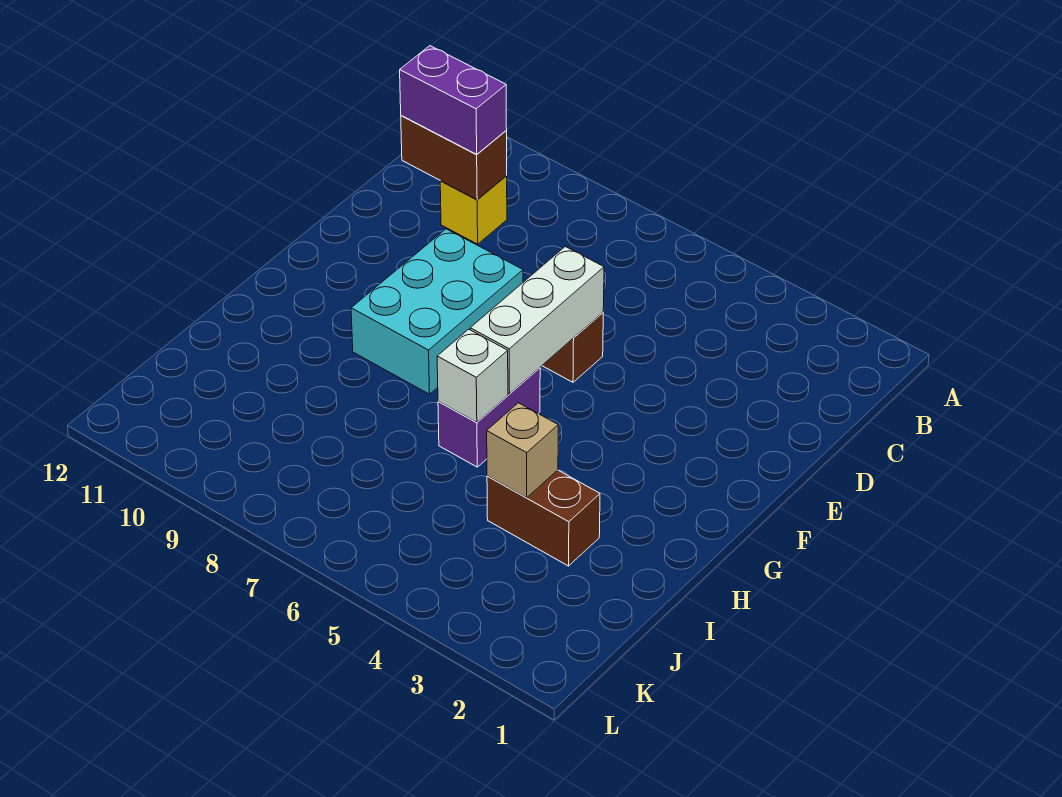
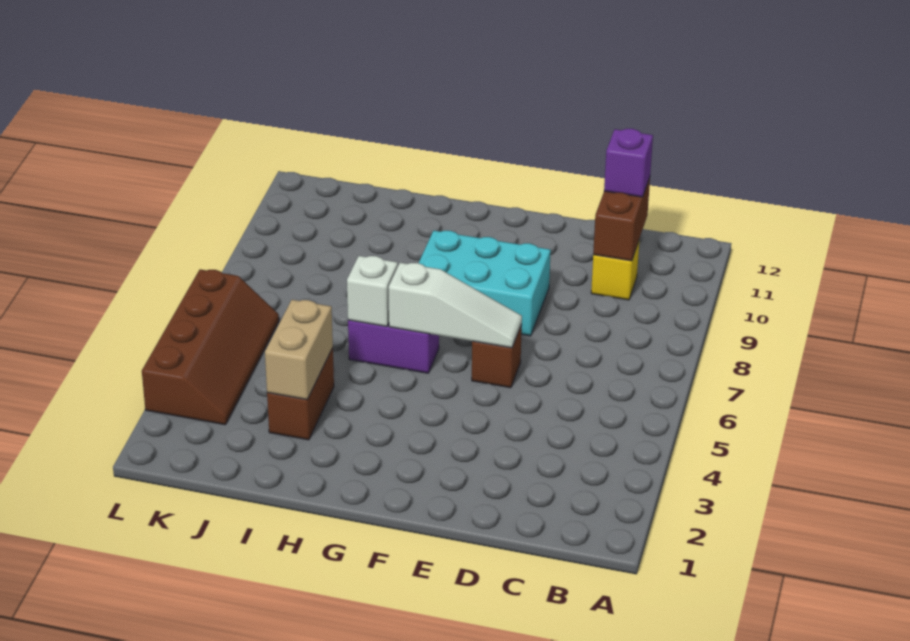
purple 1x2 brick [400,46,507,154] -> purple 1x1 brick [604,129,653,197]
white 1x3 brick [470,247,604,394] -> white 1x3 slope [389,263,522,348]
tan 1x1 brick [487,403,558,498] -> tan 1x2 brick [265,300,333,400]
none -> brown 2x4 slope [142,269,279,425]

